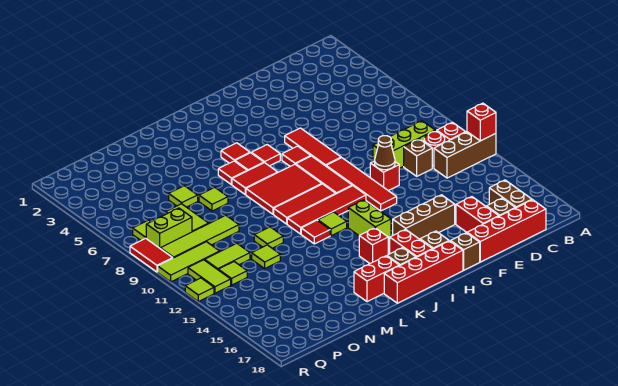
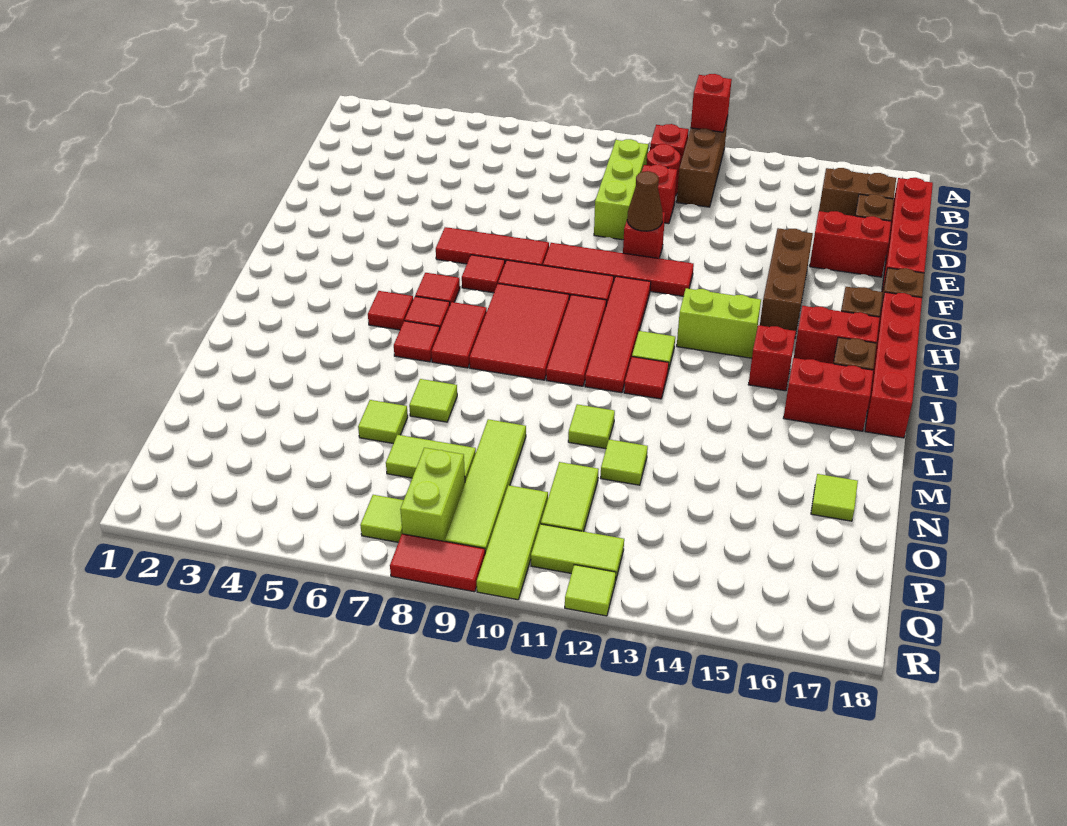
brown 1x1 brick [404,139,432,176] -> red 1x1 brick [642,165,677,224]
red 1x2 brick [354,256,399,302] -> red 1x2 brick turned to [784,358,873,431]
lime 1x1 tile [218,262,247,285] -> lime 1x1 tile moved to [811,474,858,521]

